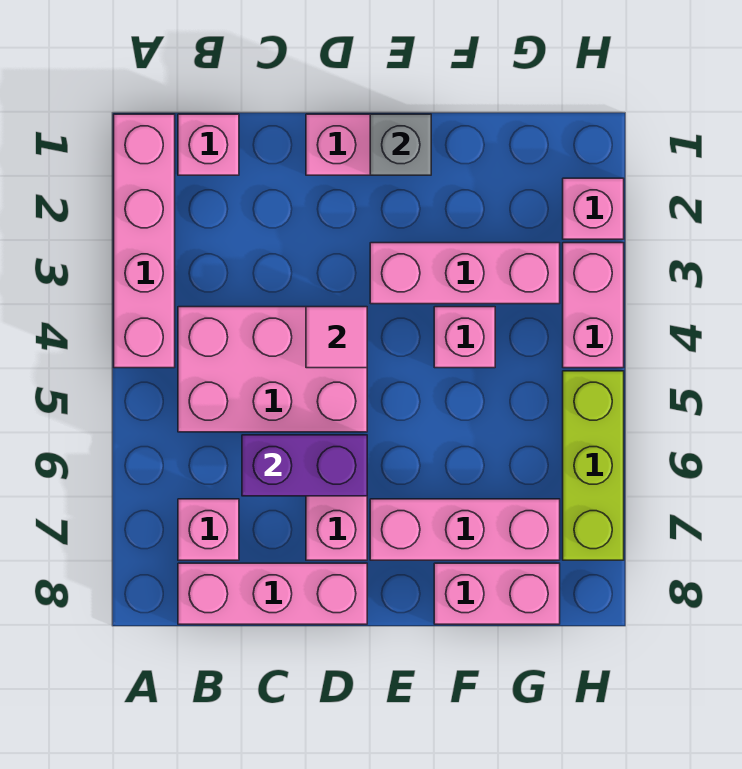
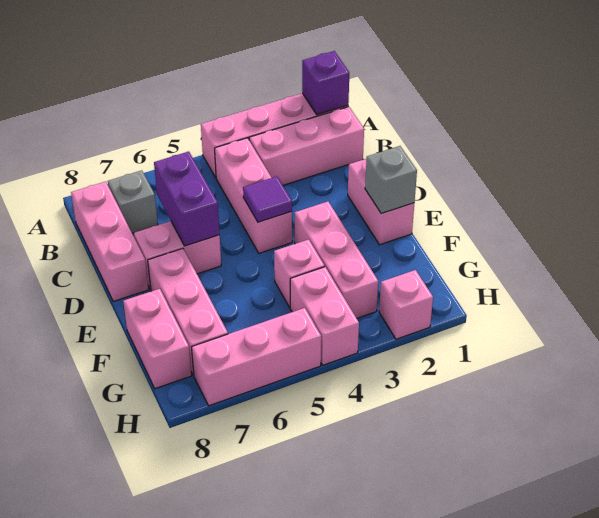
none -> purple 1x1 brick [302,51,349,115]
pink 1x1 brick [178,114,239,175] -> pink 1x3 brick [249,107,364,185]
pink 2x3 brick [178,307,367,432] -> pink 1x3 brick [215,138,292,253]
pink 1x1 brick [178,499,239,560] -> grey 1x1 brick [108,170,158,233]
pink 1x1 tile [306,307,367,368] -> purple 1x1 tile [243,176,292,222]
pink 1x2 brick [563,243,624,368] -> pink 1x2 brick turned to [290,267,359,365]
lime 1x3 brick [563,371,624,560] -> pink 1x3 brick [192,308,321,406]

